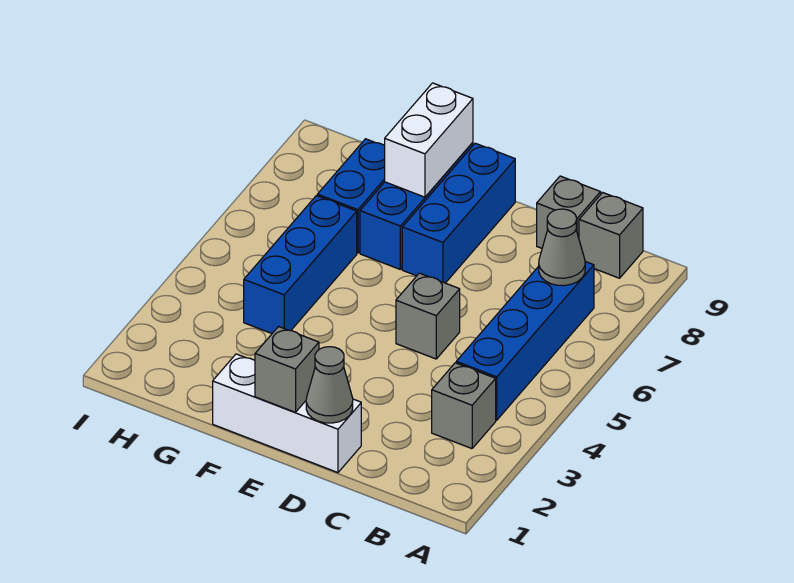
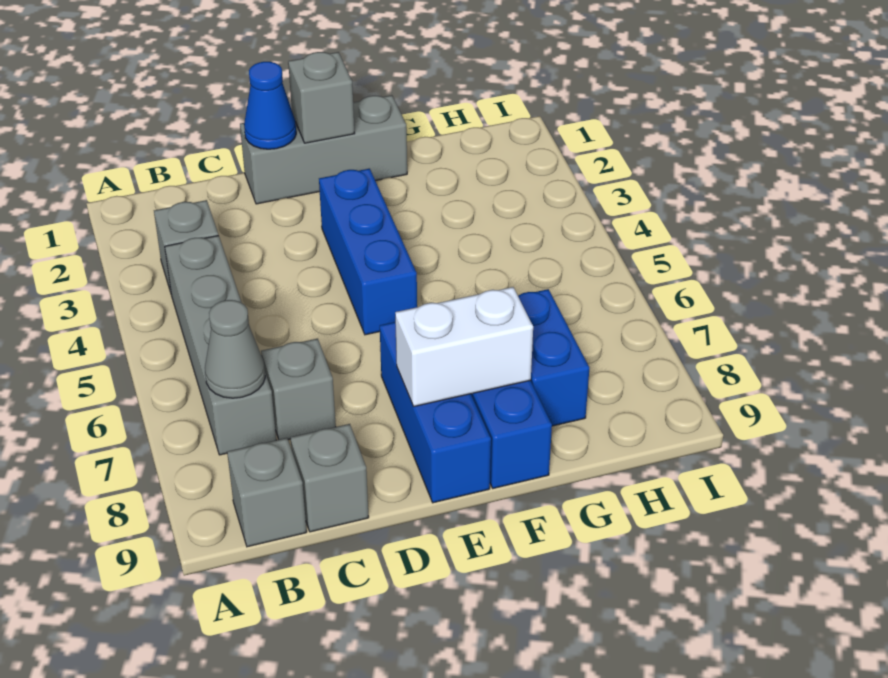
blue 1x4 brick [456,262,594,420] -> grey 1x4 brick [165,236,276,455]
white 1x3 brick [213,354,361,473] -> grey 1x3 brick [240,95,407,204]
grey 1x1 cone [306,347,353,423] -> blue 1x1 cone [244,62,296,149]
grey 1x1 brick [396,273,460,359] -> grey 1x1 brick moved to [261,339,336,440]
white 1x2 brick [385,83,473,197] -> white 1x2 brick turned to [395,287,533,407]
blue 1x3 brick [244,196,357,333] -> blue 1x3 brick moved to [319,169,417,335]

